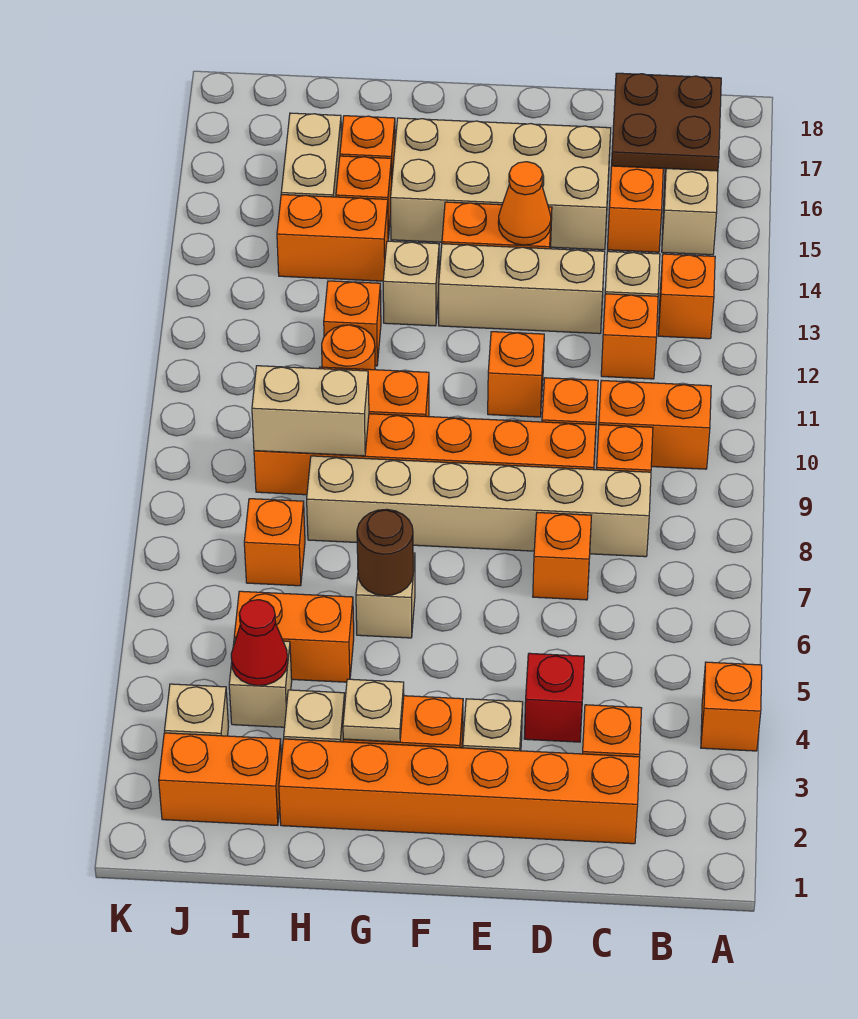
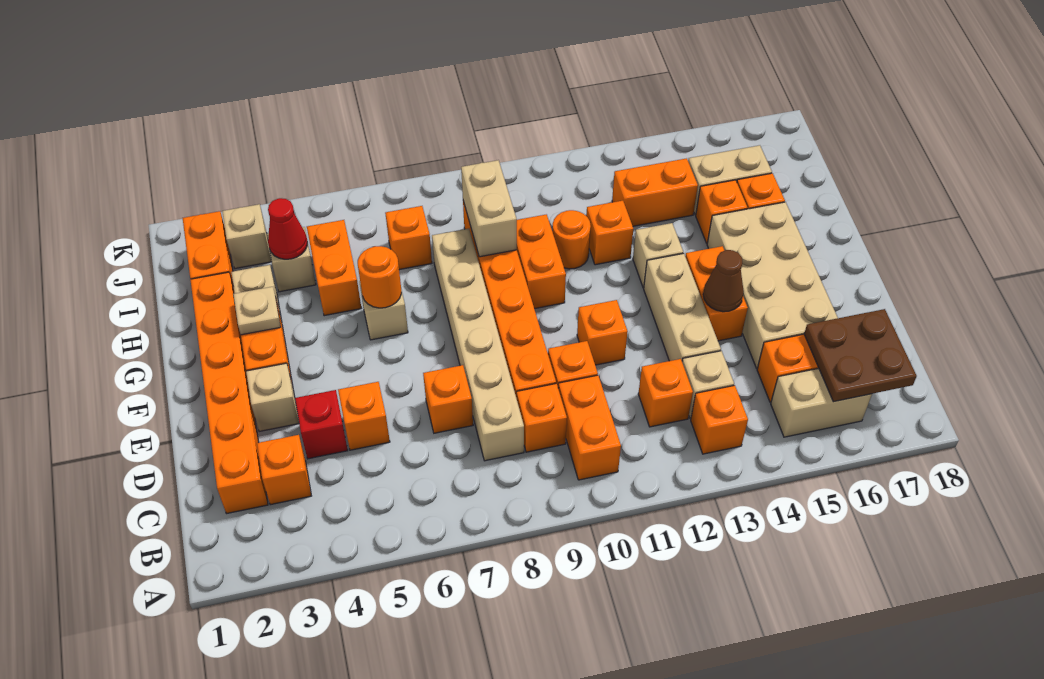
orange 1x1 brick [701,662,762,751] -> orange 1x1 brick moved to [338,382,390,450]
orange 1x1 cone [498,162,551,245] -> brown 1x1 cone [703,250,744,312]
brown 1x1 round brick [357,509,413,596] -> orange 1x1 round brick [358,246,401,308]
orange 1x2 brick [277,195,388,281] -> orange 1x2 brick turned to [612,158,698,226]

